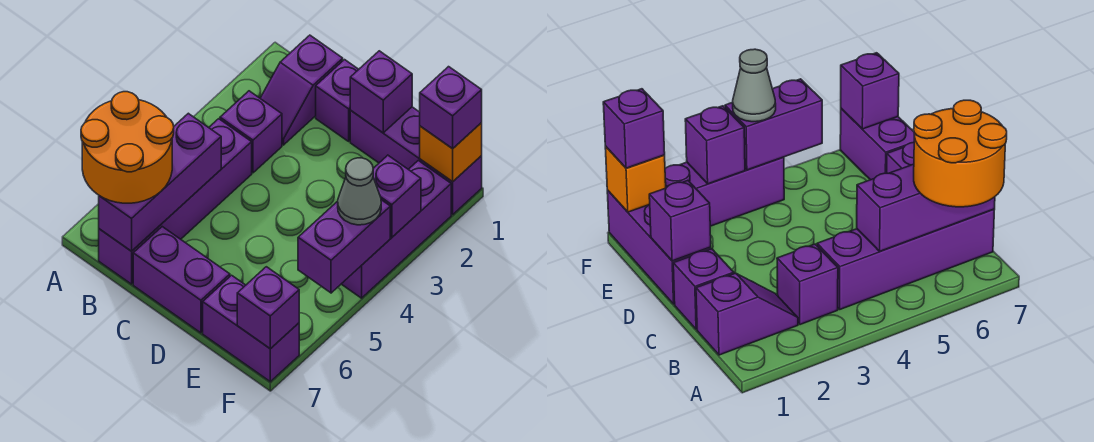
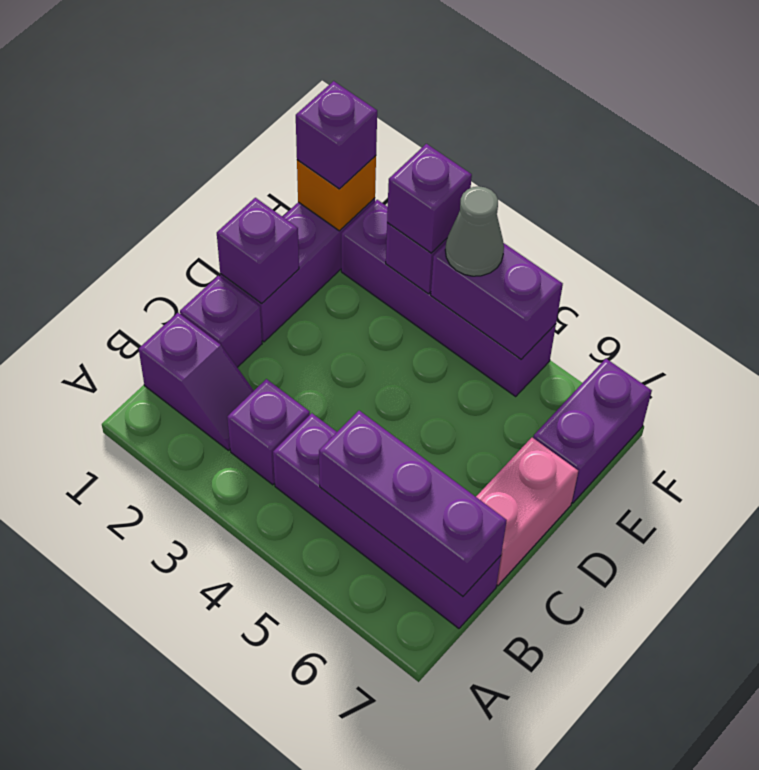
orange 2x2 round brick [81,92,174,203] -> none
purple 1x2 brick [133,227,230,333] -> pink 1x2 brick [476,438,578,586]
purple 1x3 brick [342,161,451,298] -> purple 1x4 brick [341,200,556,396]
purple 1x1 brick [237,267,299,349] -> purple 1x1 brick moved to [387,144,472,253]

